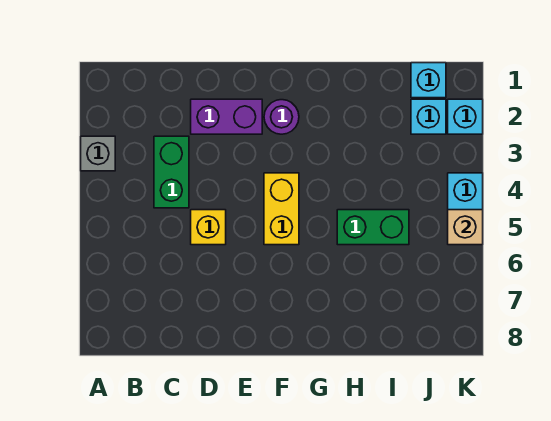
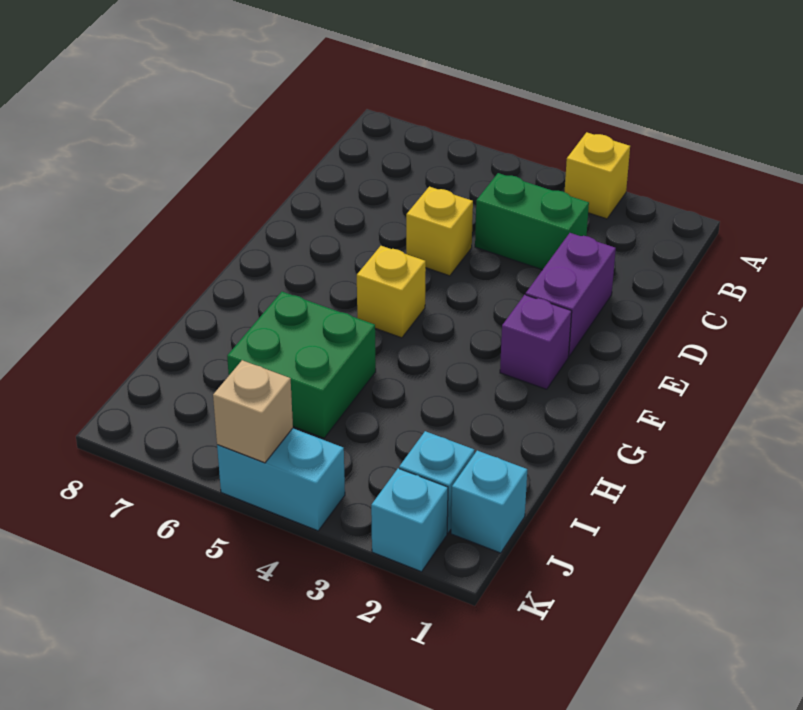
grey 1x1 brick [81,136,115,171] -> yellow 1x1 brick [565,132,630,219]
purple 1x1 round brick [264,100,299,134] -> purple 1x1 brick [500,295,572,389]
yellow 1x2 brick [264,173,299,245] -> yellow 1x1 brick [357,246,426,338]
green 1x2 brick [337,210,409,245] -> green 2x2 brick [227,292,376,438]

